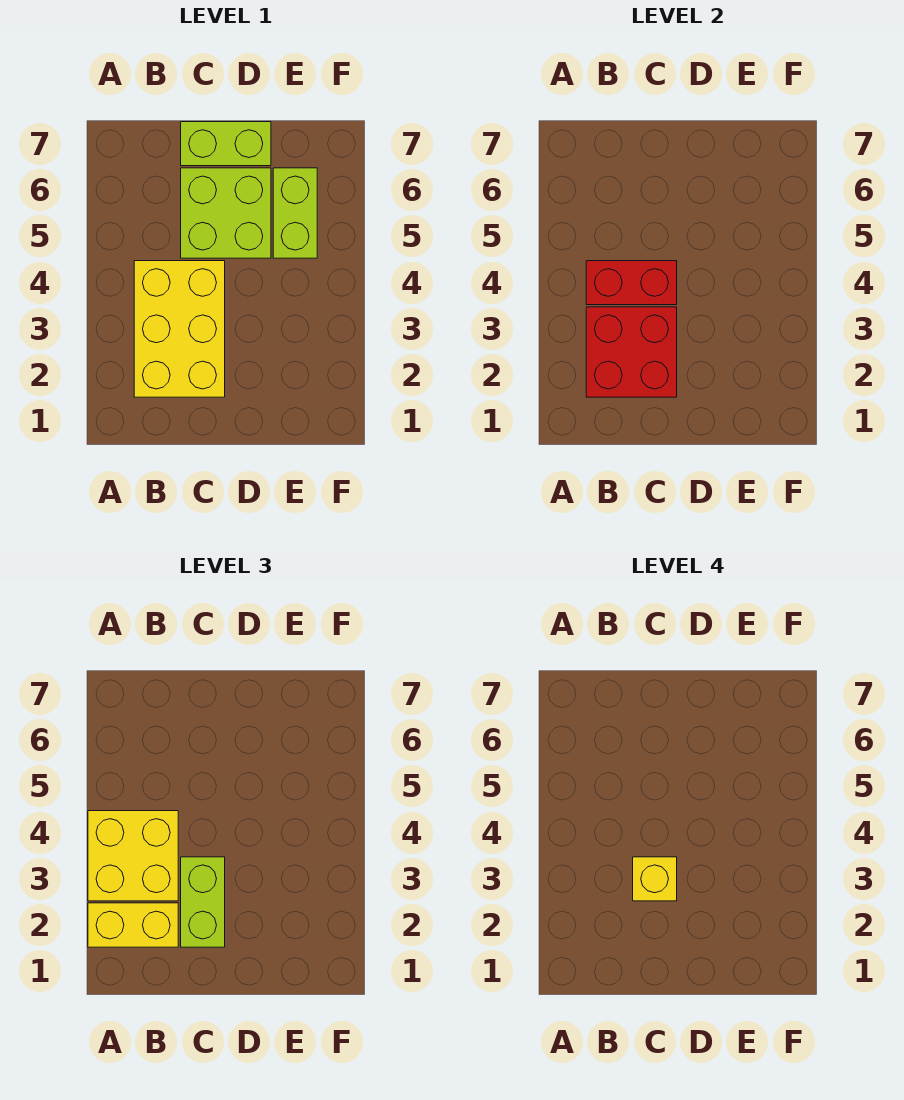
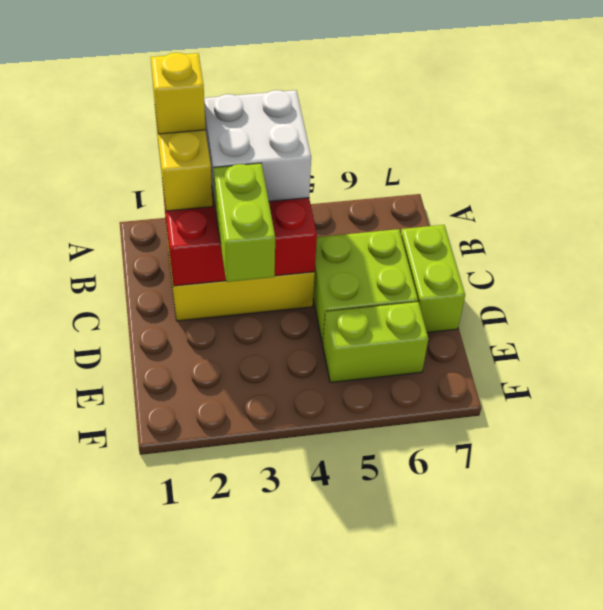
yellow 2x2 brick [88,811,178,901] -> white 2x2 brick [204,90,311,203]
lime 1x2 brick [181,857,225,947] -> lime 1x2 brick turned to [214,163,275,282]
yellow 1x1 brick [633,857,677,901] -> yellow 1x1 brick moved to [151,53,206,134]

